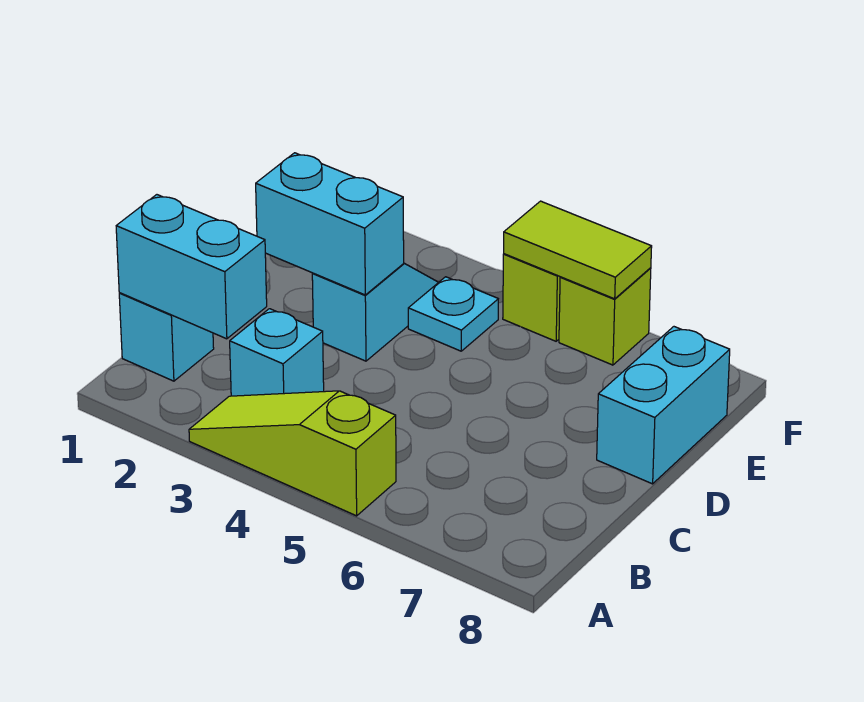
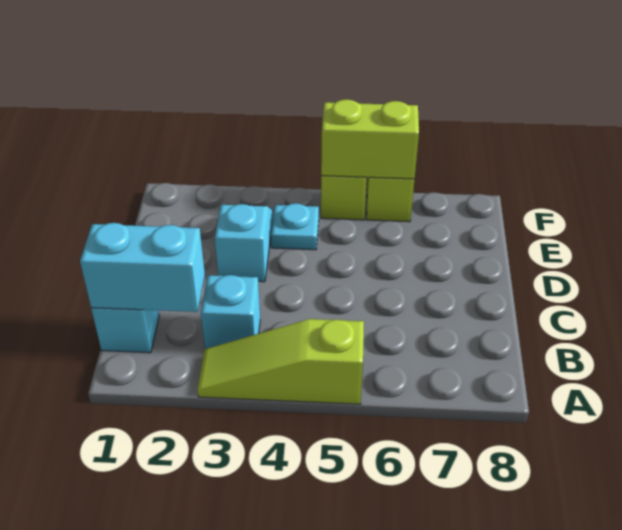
cyan 1x2 brick [256,153,404,295] -> none
cyan 1x2 brick [597,327,730,484] -> none
lime 1x2 tile [504,201,652,299] -> lime 1x2 brick [321,99,419,179]

